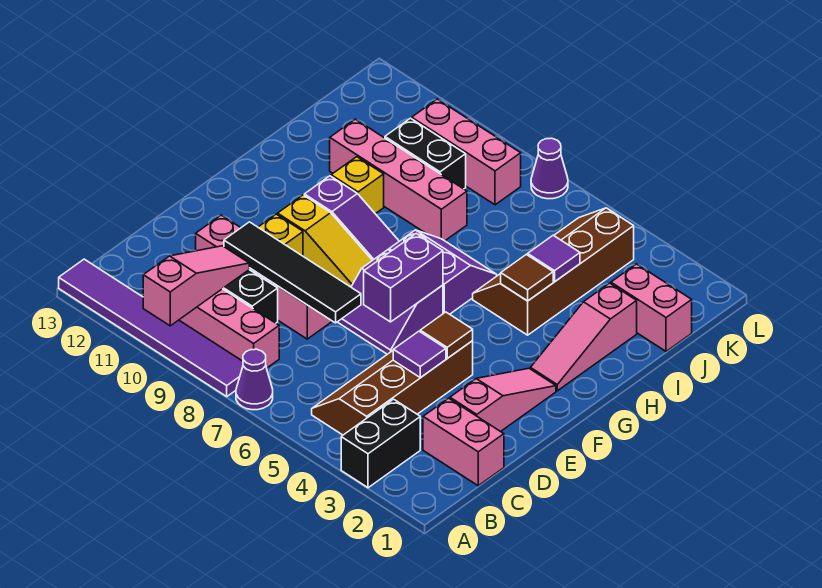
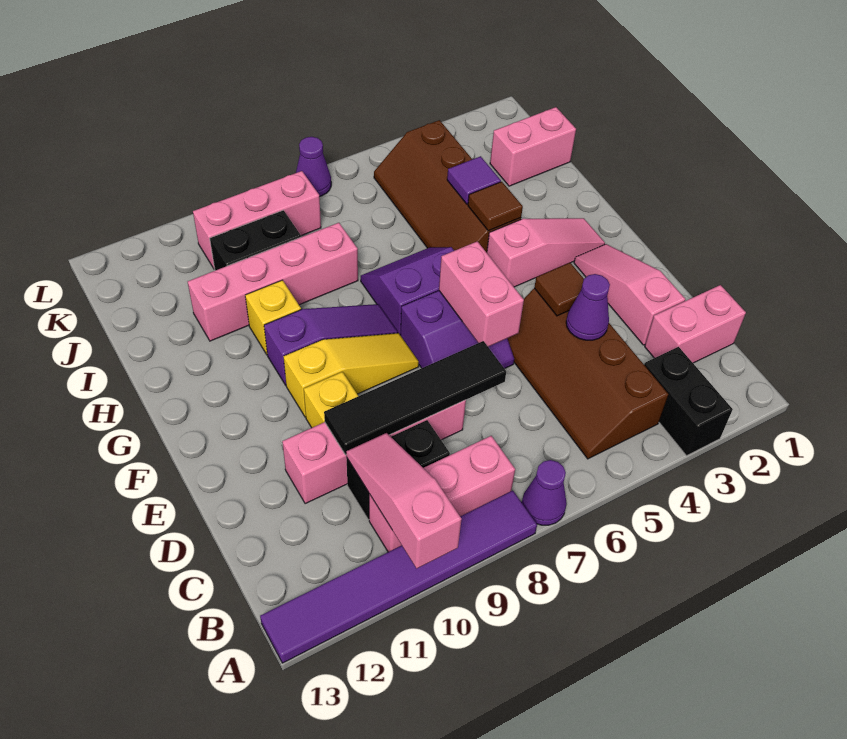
purple 1x1 tile [393,331,446,378] -> purple 1x1 cone [566,274,610,340]
purple 1x2 brick [364,234,443,322] -> pink 1x2 brick [439,241,524,347]
pink 1x3 slope [530,283,637,391] -> pink 1x3 slope turned to [487,218,605,287]

